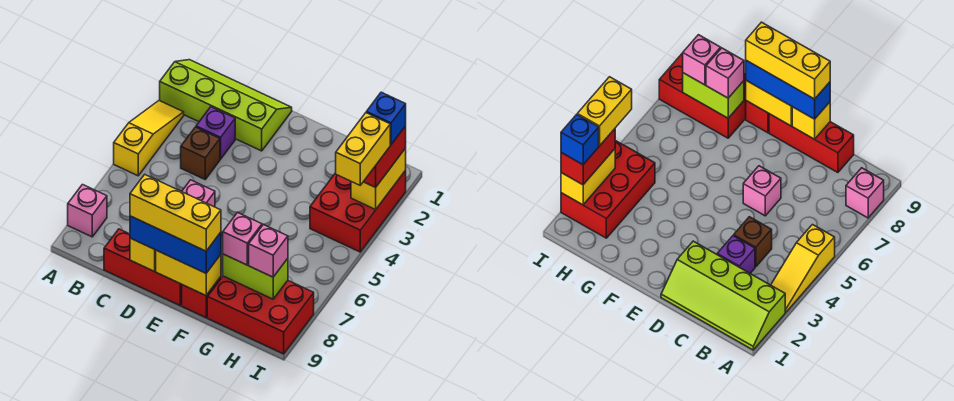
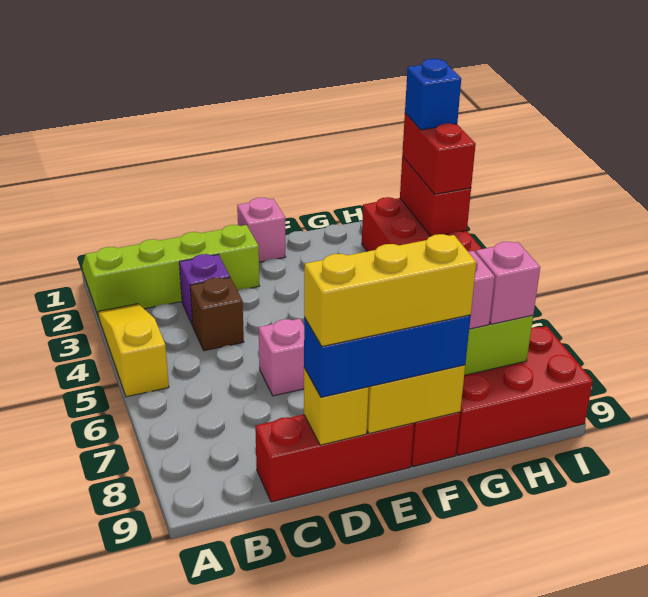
pink 1x1 brick [68,185,107,237] -> pink 1x1 brick moved to [237,198,285,262]
yellow 1x2 brick [351,148,406,210] -> red 1x2 brick [400,157,471,236]
yellow 1x2 brick [336,113,390,185] -> none

